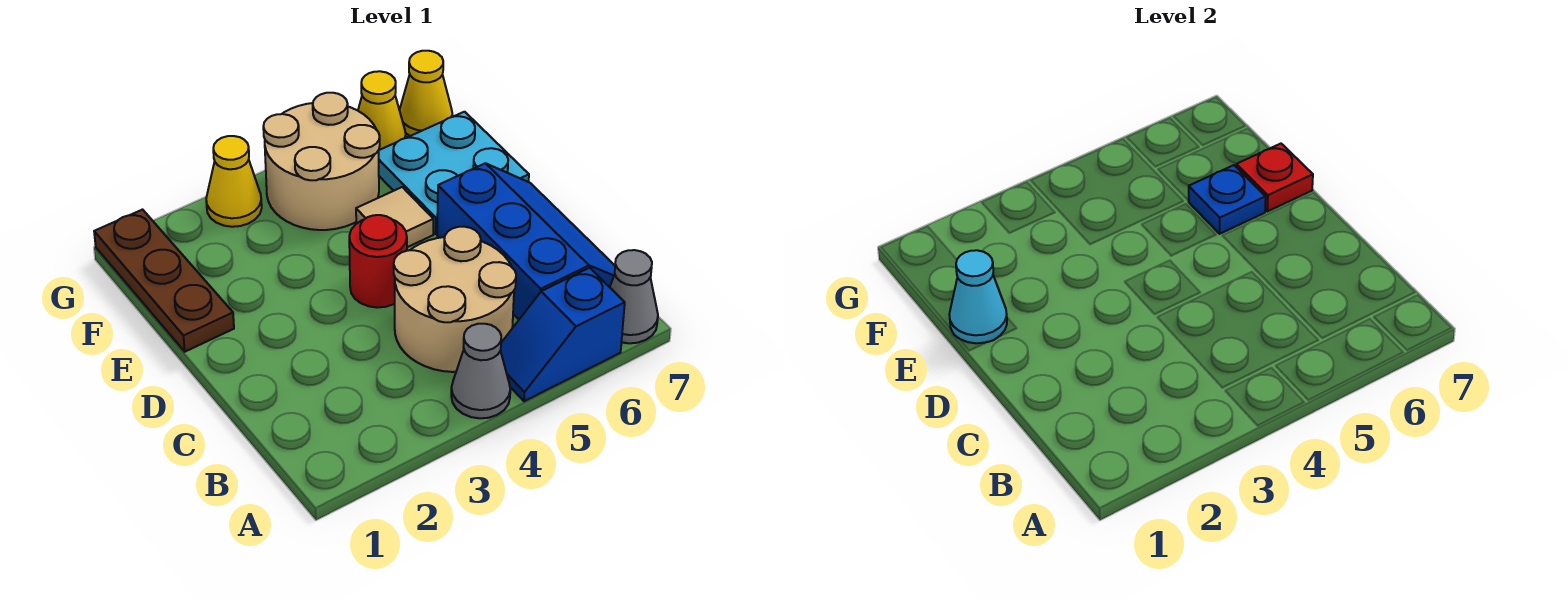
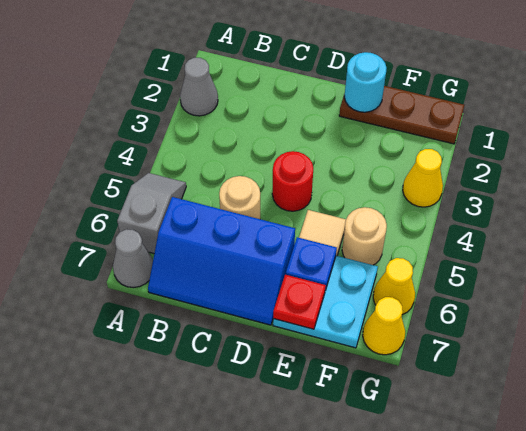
grey 1x1 cone [451,324,510,418] -> grey 1x1 cone moved to [180,58,218,116]
blue 1x2 slope [501,268,625,401] -> grey 1x2 slope [117,173,186,253]
tan 2x2 round brick [394,227,516,372] -> tan 1x1 round brick [219,176,260,219]
cyan 1x1 cone [949,250,1007,343] -> cyan 1x1 round brick [344,52,387,112]
tan 2x2 round brick [263,93,380,230] -> tan 1x1 round brick [342,207,387,265]

